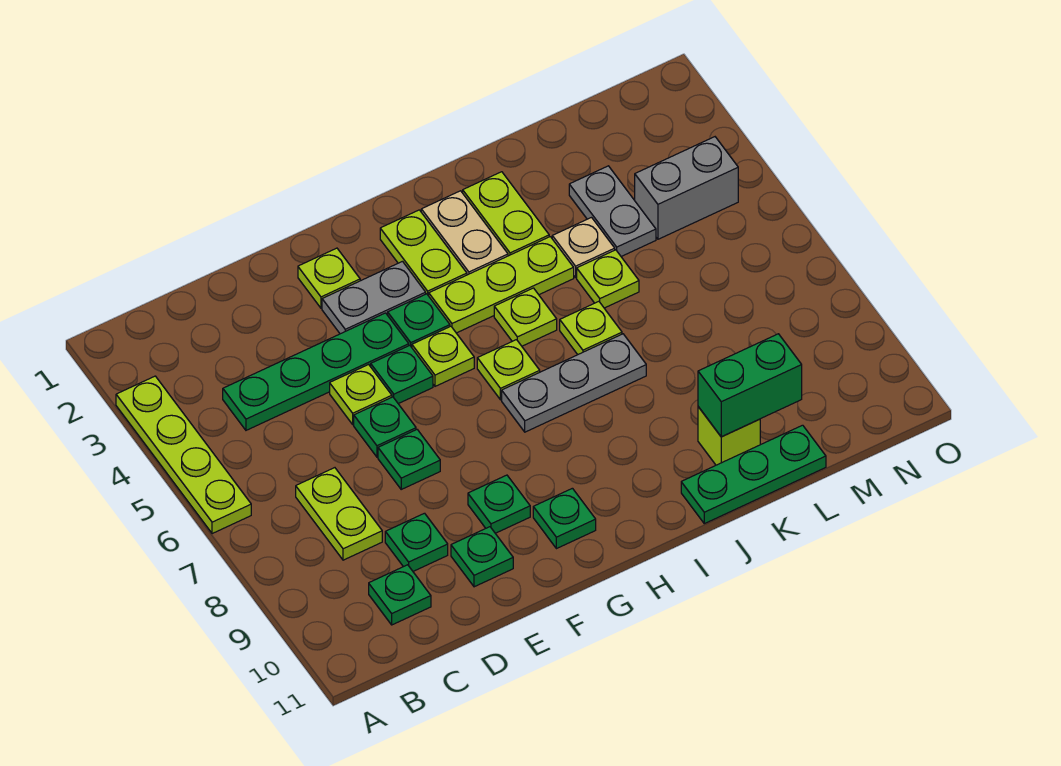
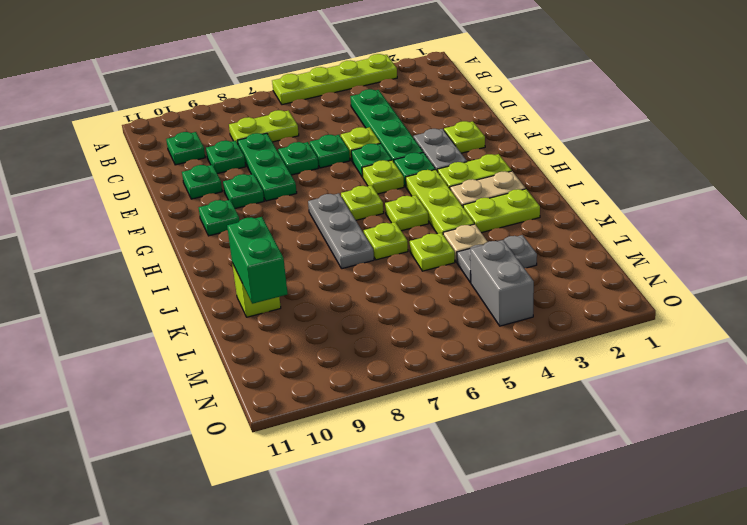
green 1x3 plate [681,425,826,524] -> green 1x3 plate moved to [237,133,297,201]

